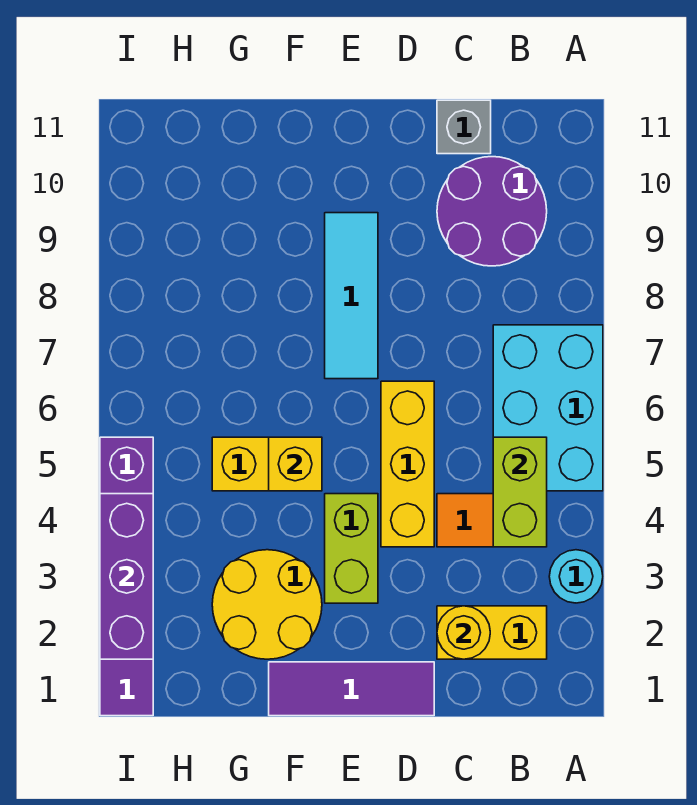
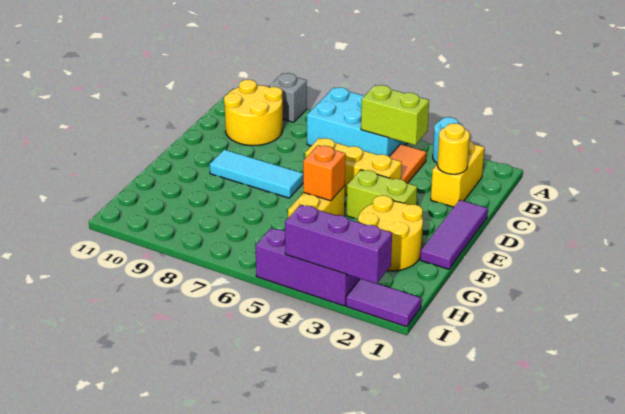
purple 2x2 round brick [437,157,547,266] -> yellow 2x2 round brick [224,80,283,145]
grey 1x1 brick [437,100,491,154] -> grey 1x1 brick moved to [269,73,307,122]
yellow 1x1 brick [269,437,322,491] -> orange 1x1 brick [303,145,345,201]

